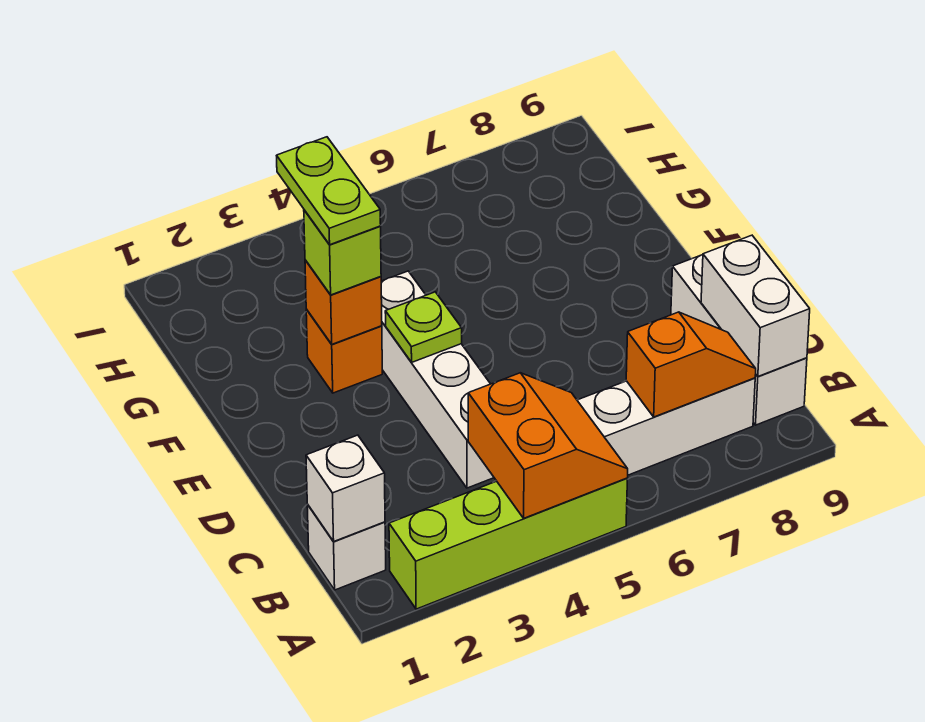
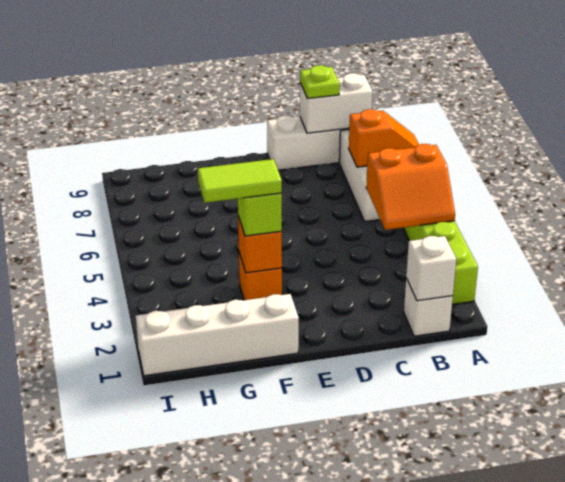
orange 2x2 slope [468,373,628,518] -> orange 2x2 slope turned to [366,144,455,230]
orange 1x2 slope [626,312,756,417] -> orange 1x2 slope turned to [349,109,419,167]
white 1x4 brick [381,271,494,488] -> white 1x4 brick moved to [136,294,299,376]
lime 1x1 plate [385,292,462,362] -> lime 1x1 plate moved to [300,65,340,99]
lime 1x2 plate [277,137,381,245] -> lime 1x2 tile [198,159,282,203]

